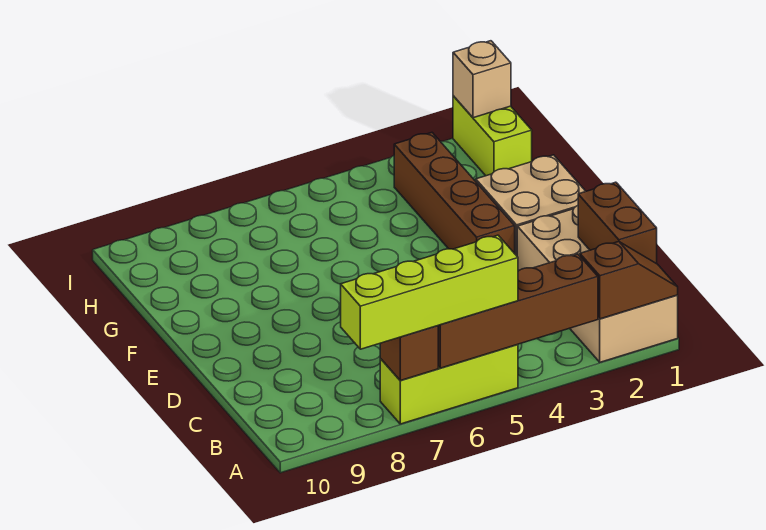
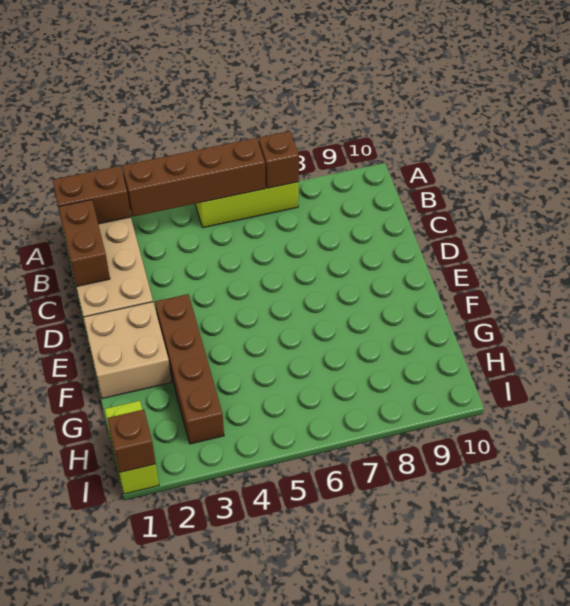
brown 1x2 slope [580,242,678,319] -> brown 1x2 brick [53,166,131,224]
lime 1x4 brick [341,235,518,349] -> none
tan 1x1 brick [453,41,511,118] -> brown 1x1 brick [107,410,156,473]

